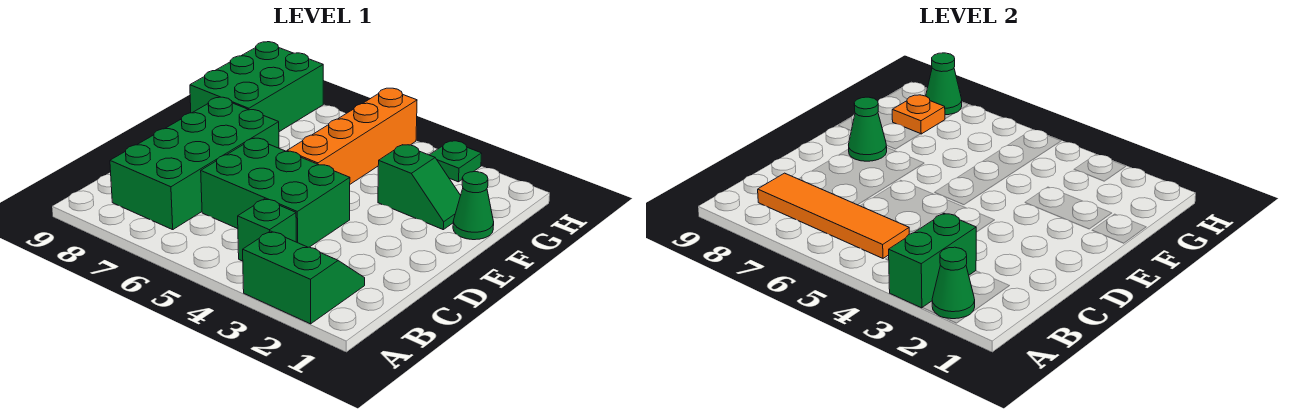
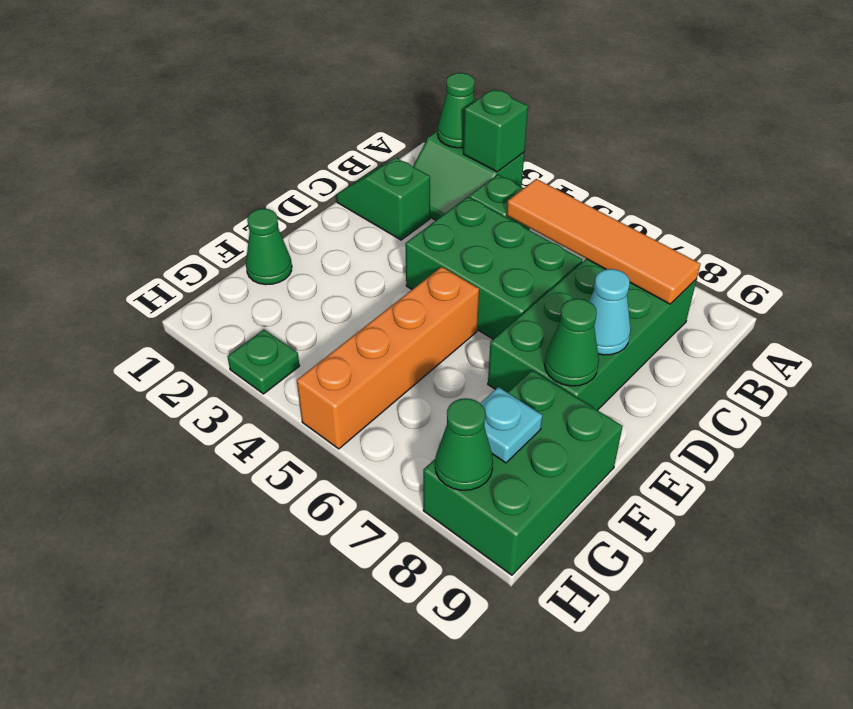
green 1x2 brick [889,213,976,308] -> green 1x1 brick [463,89,528,172]
none -> cyan 1x1 cone [589,269,631,355]
green 1x2 slope [378,145,461,230] -> green 1x2 slope moved to [337,158,430,240]
orange 1x1 plate [892,95,945,134] -> cyan 1x1 plate [480,387,542,463]

